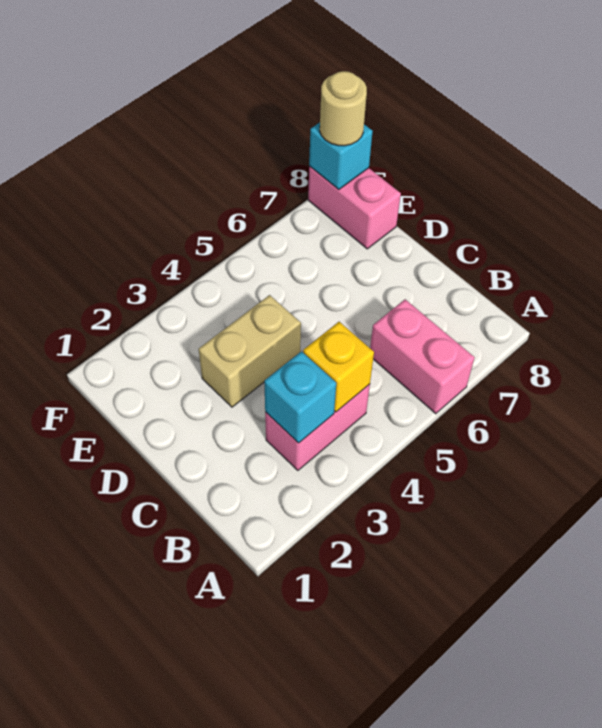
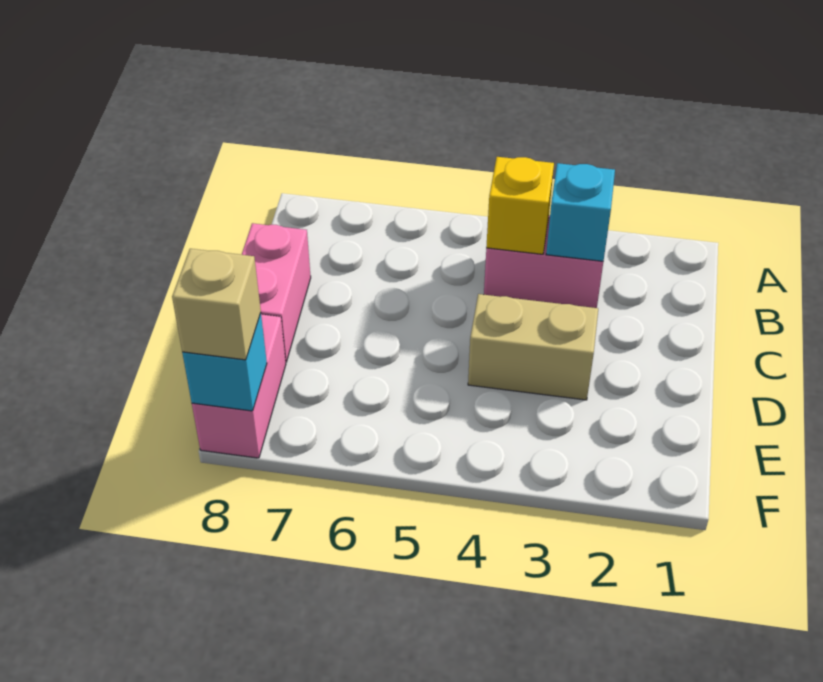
pink 1x2 brick [370,299,475,414] -> pink 1x2 brick moved to [242,223,311,362]
tan 1x1 round brick [320,71,367,146] -> tan 1x1 brick [172,249,261,360]

